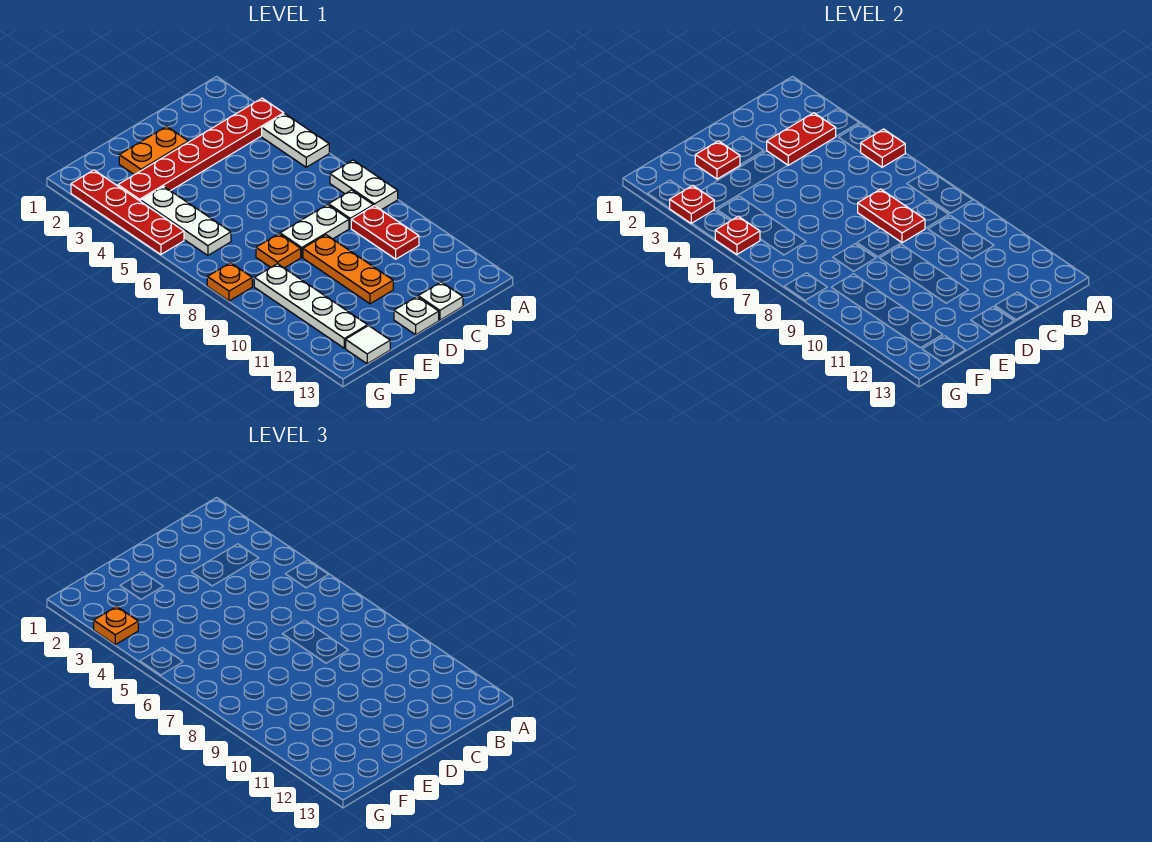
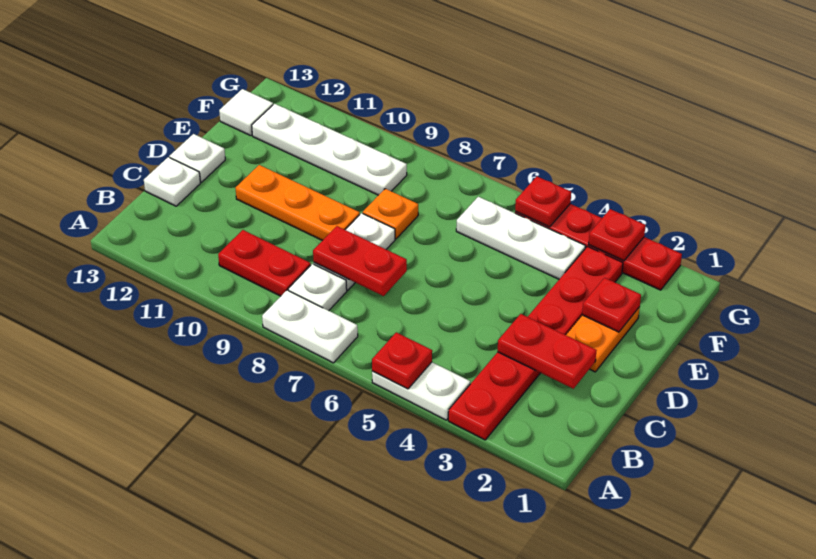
red 1x2 plate [767,113,836,165] -> red 1x2 plate turned to [498,314,597,389]
orange 1x1 plate [94,606,138,645] -> none
orange 1x1 plate [207,263,252,301] -> none

